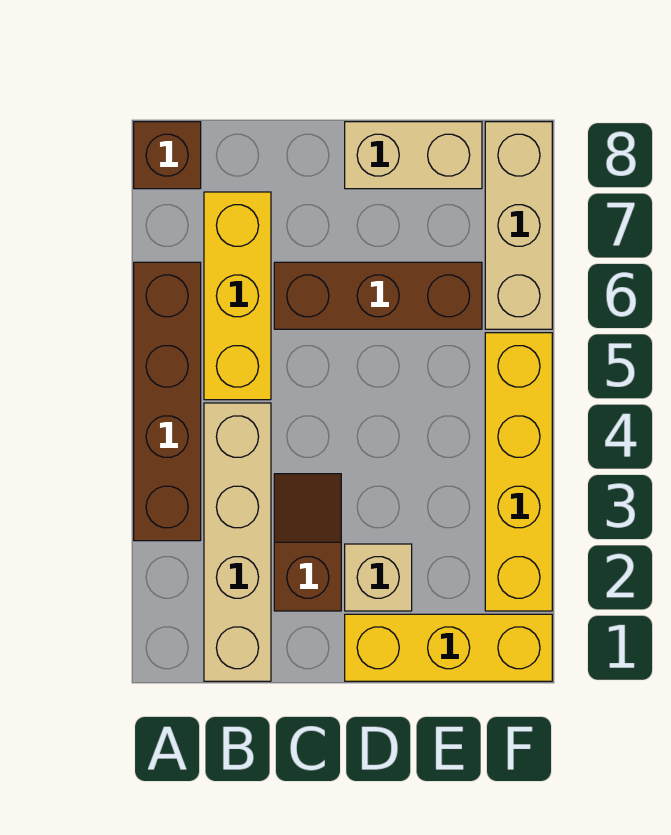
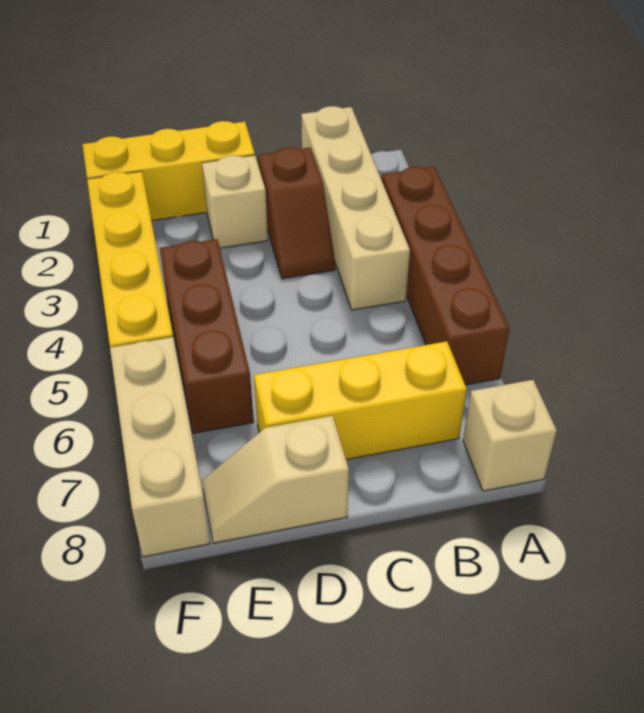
brown 1x1 brick [134,122,201,189] -> tan 1x1 brick [463,380,557,491]
yellow 1x3 brick [204,192,271,400] -> yellow 1x3 brick turned to [254,341,467,460]
brown 1x3 brick [274,262,482,329] -> brown 1x3 brick turned to [160,239,254,433]
tan 1x2 brick [345,122,482,189] -> tan 1x2 slope [202,416,349,543]

